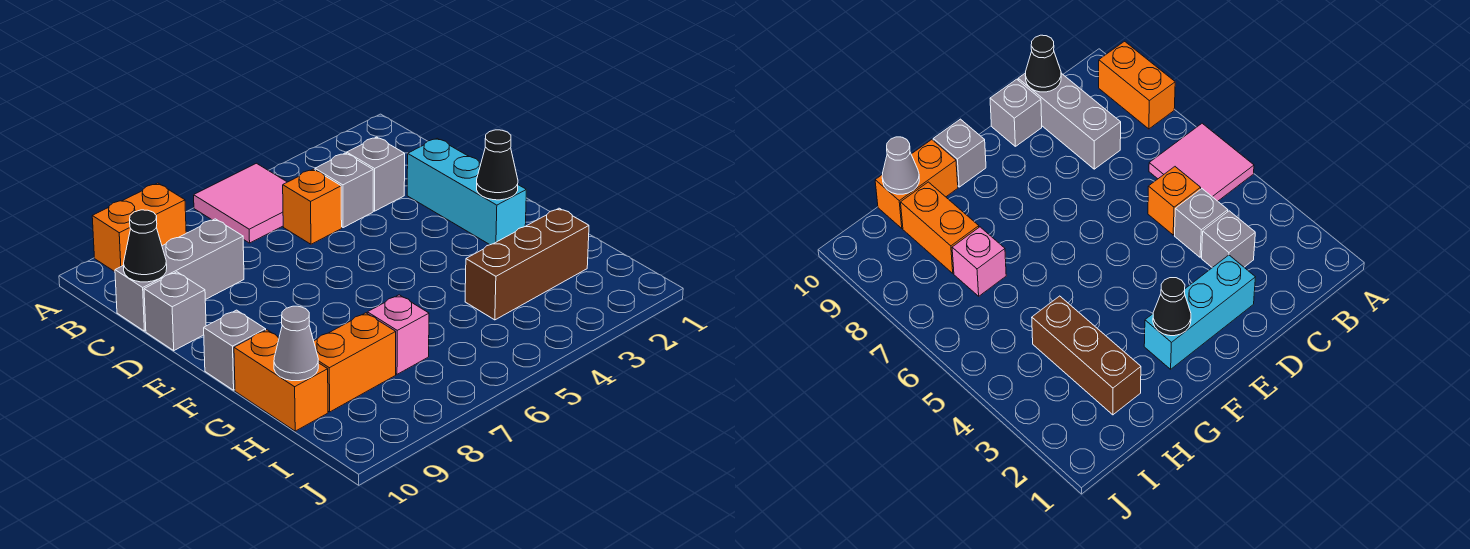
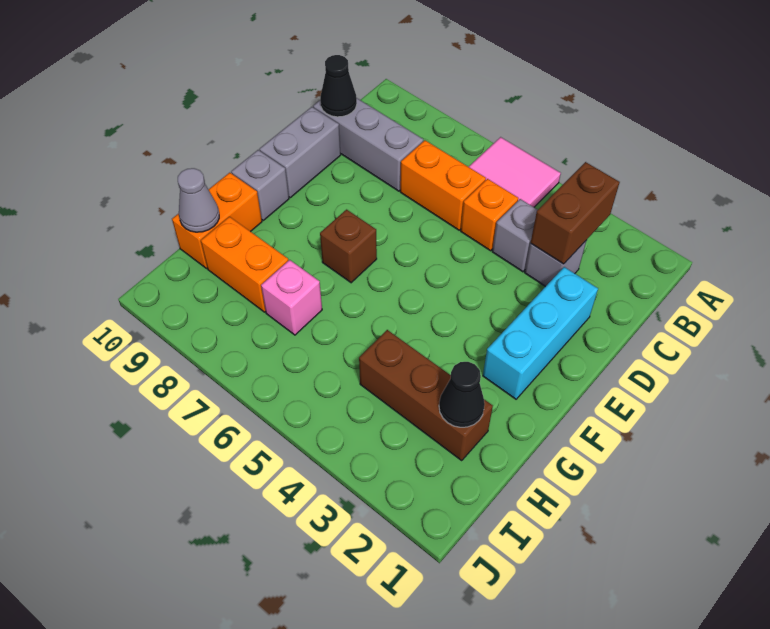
orange 1x2 brick [92,183,186,272] -> orange 1x2 brick moved to [400,140,486,230]
none -> brown 1x2 brick [531,162,620,264]
grey 1x1 brick [144,272,206,350] -> grey 1x2 brick [259,107,341,198]
black 1x1 cone [477,130,518,200] -> black 1x1 cone moved to [439,362,485,427]
none -> brown 1x1 brick [320,210,377,283]

